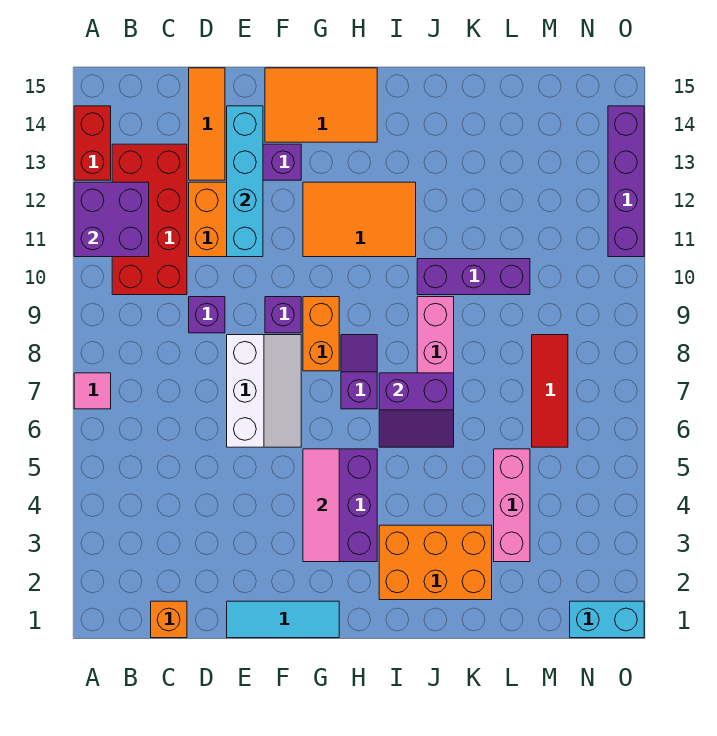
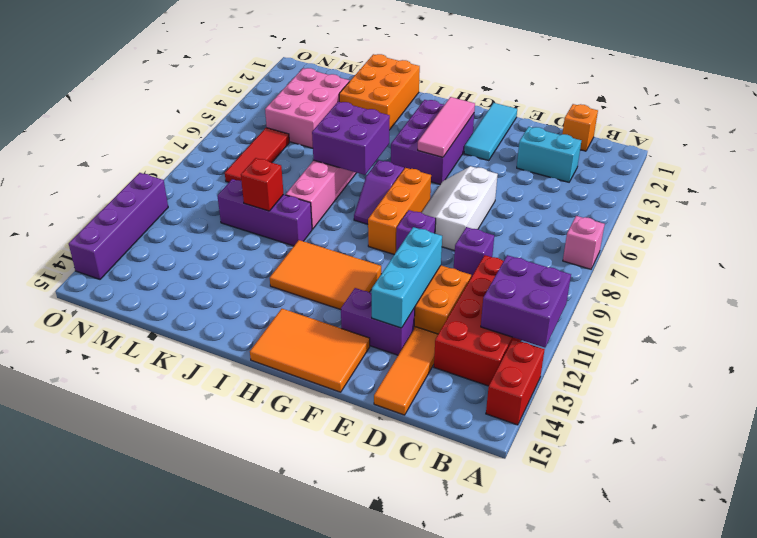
pink 1x1 tile [74,373,111,409] -> pink 1x1 brick [563,216,605,269]
cyan 1x3 tile [227,601,339,638] -> cyan 1x3 tile turned to [464,103,517,161]
cyan 1x4 brick [227,106,263,257] -> cyan 1x3 brick [372,227,442,328]
orange 1x2 brick [303,297,339,371] -> orange 1x3 brick [368,168,431,255]
orange 2x3 brick [379,525,492,600] -> orange 2x3 brick turned to [339,54,420,130]
purple 2x2 slope [379,373,454,447] -> purple 2x2 brick [312,102,390,175]
none -> red 1x1 brick [241,158,283,211]
pink 1x3 brick [494,449,530,562] -> pink 2x3 brick [265,68,349,148]
cyan 1x2 brick [570,601,644,638] -> cyan 1x2 brick moved to [517,127,581,182]

